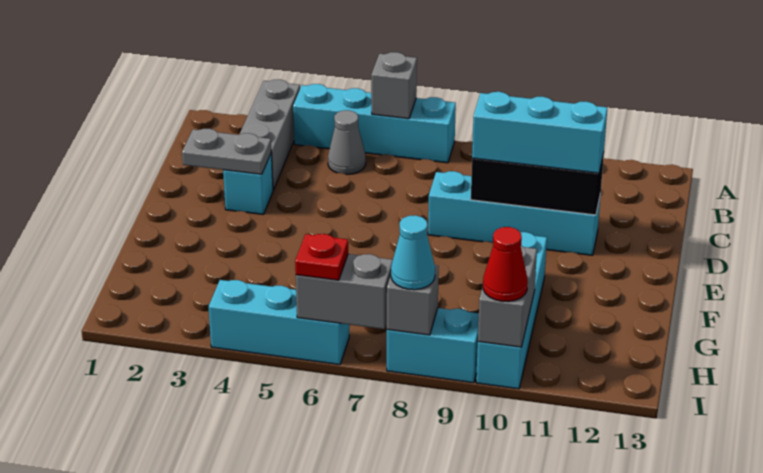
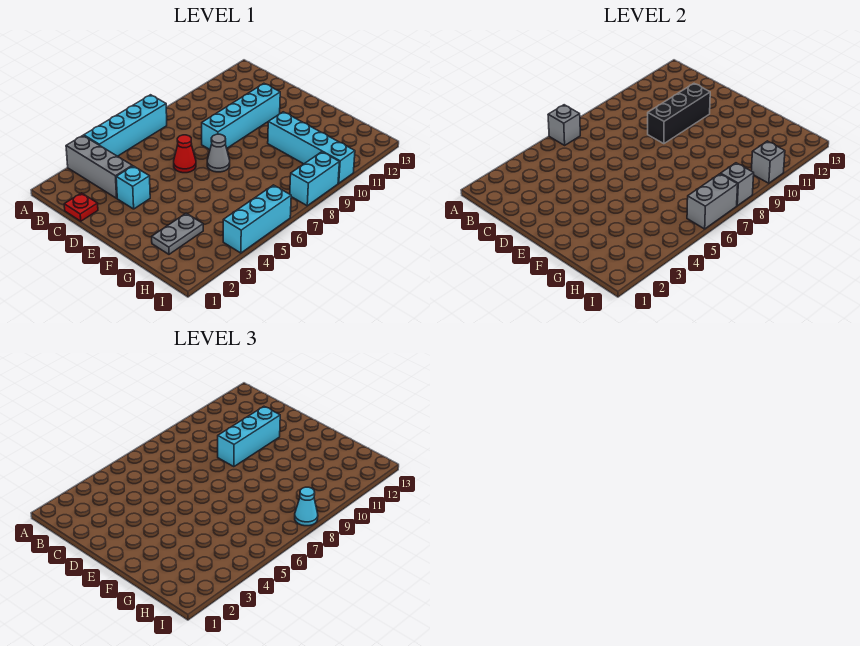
grey 1x1 cone [328,110,366,174] -> grey 1x1 cone moved to [207,134,230,172]
grey 1x2 plate [182,129,271,174] -> grey 1x2 plate moved to [152,213,203,254]
grey 1x2 brick [478,246,537,347] -> grey 1x1 brick [751,141,785,183]
red 1x1 plate [295,234,348,280] -> red 1x1 plate moved to [64,193,98,221]
red 1x1 cone [483,227,528,302] -> red 1x1 cone moved to [174,135,196,173]

